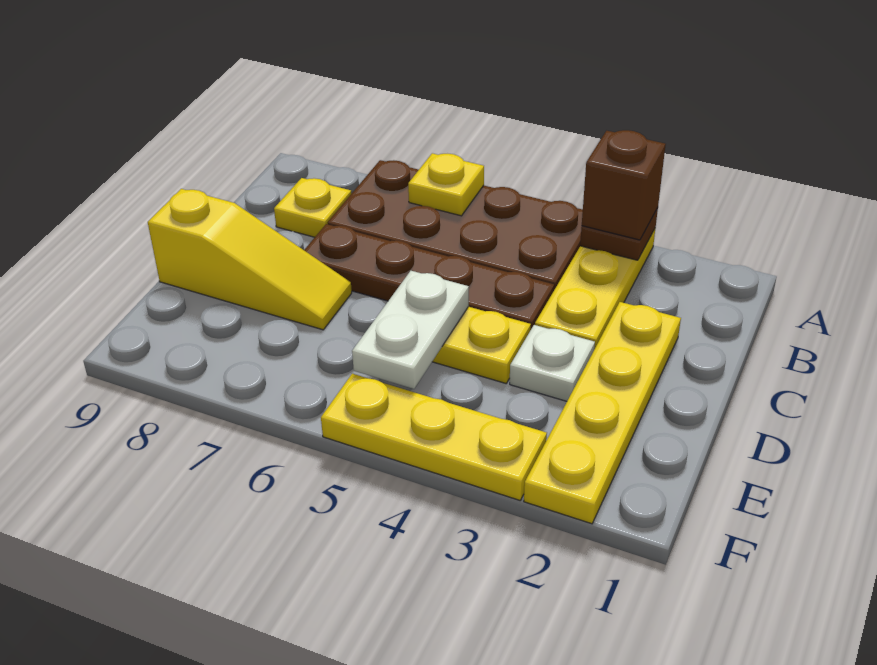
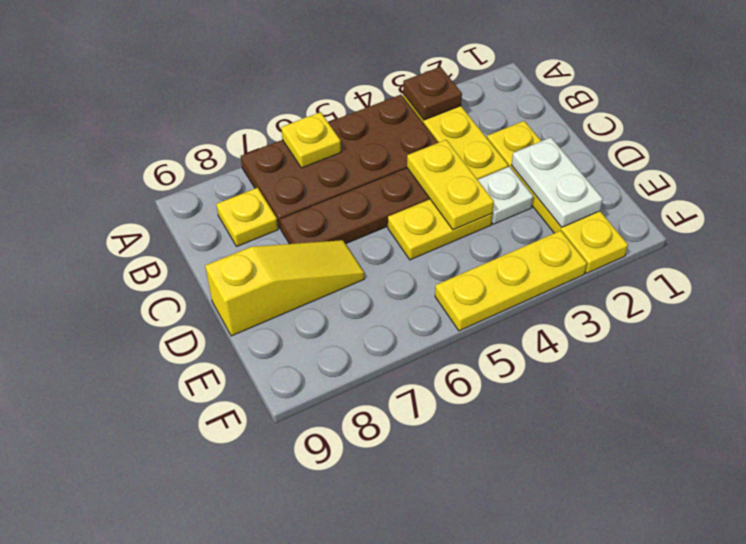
brown 1x1 brick [582,130,666,240] -> none
none -> yellow 1x2 plate [407,140,494,230]
white 1x2 plate [352,271,469,389] -> white 1x2 plate moved to [512,137,603,227]

